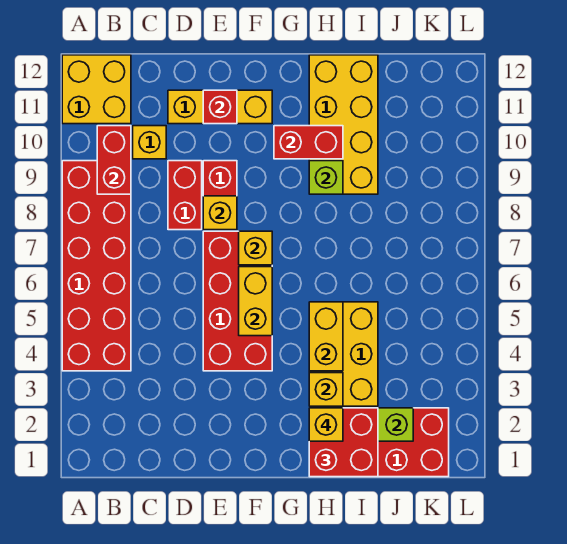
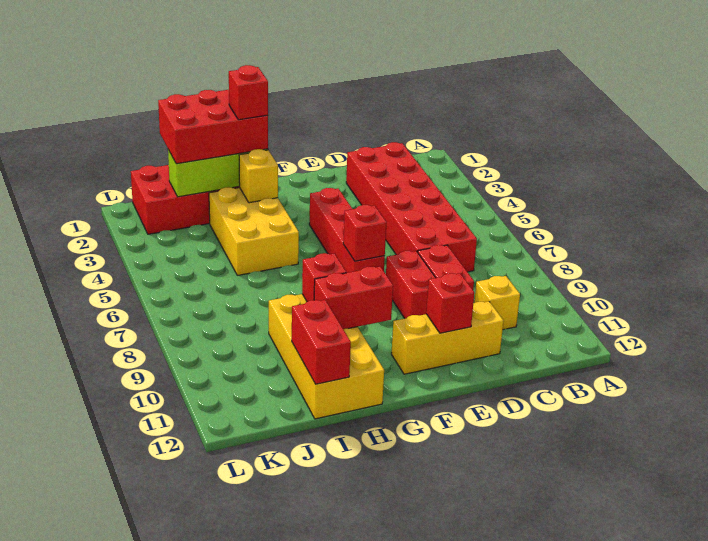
red 2x6 brick [62,161,131,371] -> red 2x6 brick moved to [346,142,477,272]
yellow 2x2 brick [62,55,131,124] -> none
red 1x2 brick [97,126,131,194] -> red 1x2 brick moved to [292,300,351,384]
red 2x4 brick [203,231,272,371] -> red 1x4 brick [309,188,385,273]
yellow 1x1 brick [203,196,237,230] -> none
yellow 1x2 brick [239,267,272,336] -> none
yellow 1x1 brick [239,231,272,265] -> red 1x1 brick [343,205,387,261]
red 2x2 brick [309,408,378,477] -> red 2x3 brick [158,90,268,164]
yellow 1x1 brick [309,408,343,441] -> red 1x1 brick [229,65,268,120]
yellow 1x2 brick [309,302,343,371] -> none
lime 1x1 brick [309,161,343,194] -> red 1x1 brick [302,253,346,302]

